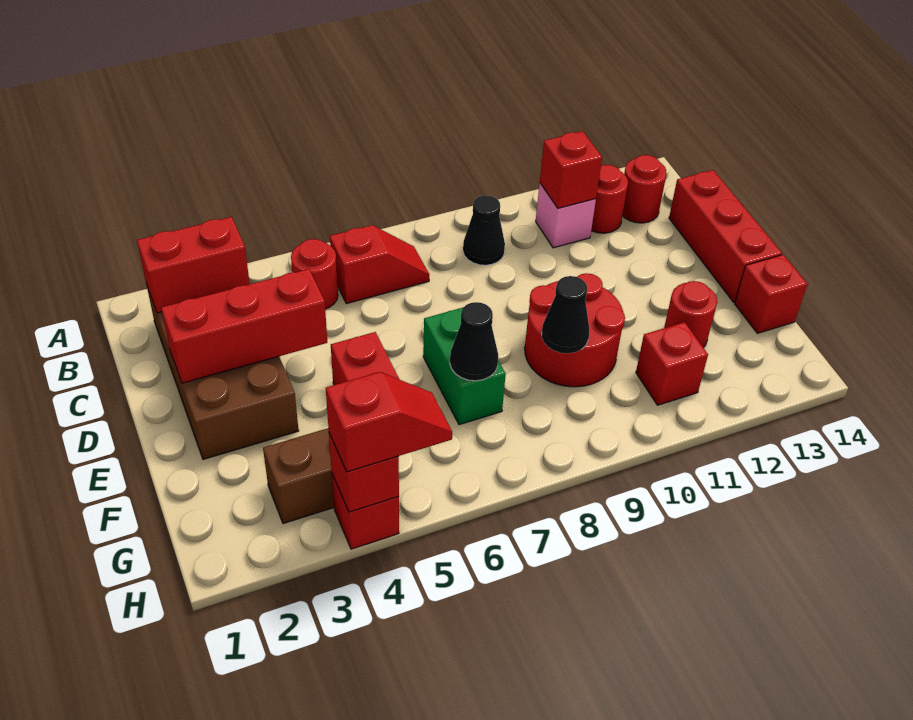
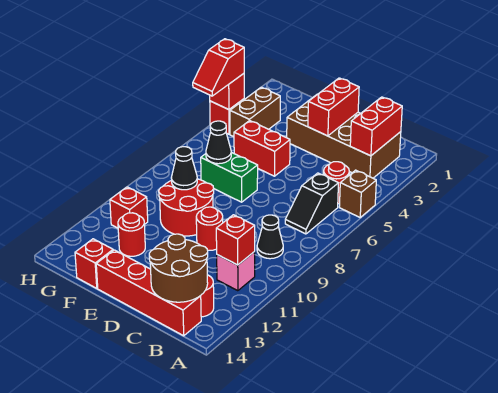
none -> brown 1x1 brick [339,170,376,217]
red 1x2 slope [330,225,429,304] -> black 1x2 slope [285,173,338,234]
red 1x1 round brick [591,165,628,233] -> red 1x1 round brick moved to [196,207,223,250]
none -> brown 2x2 round brick [149,234,208,302]
red 1x3 brick [669,170,782,302] -> red 1x4 brick [96,250,201,336]
red 1x3 brick [161,269,327,383] -> red 1x2 brick [308,78,359,136]

